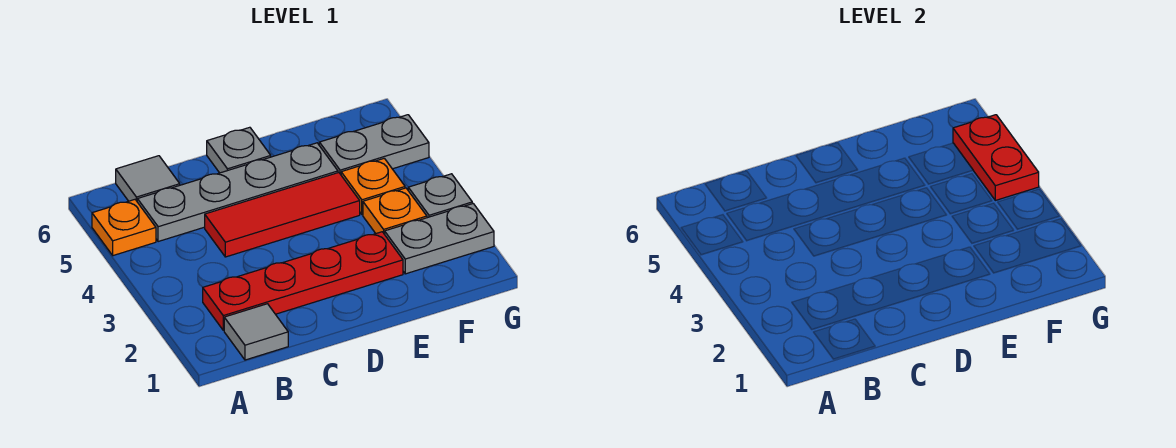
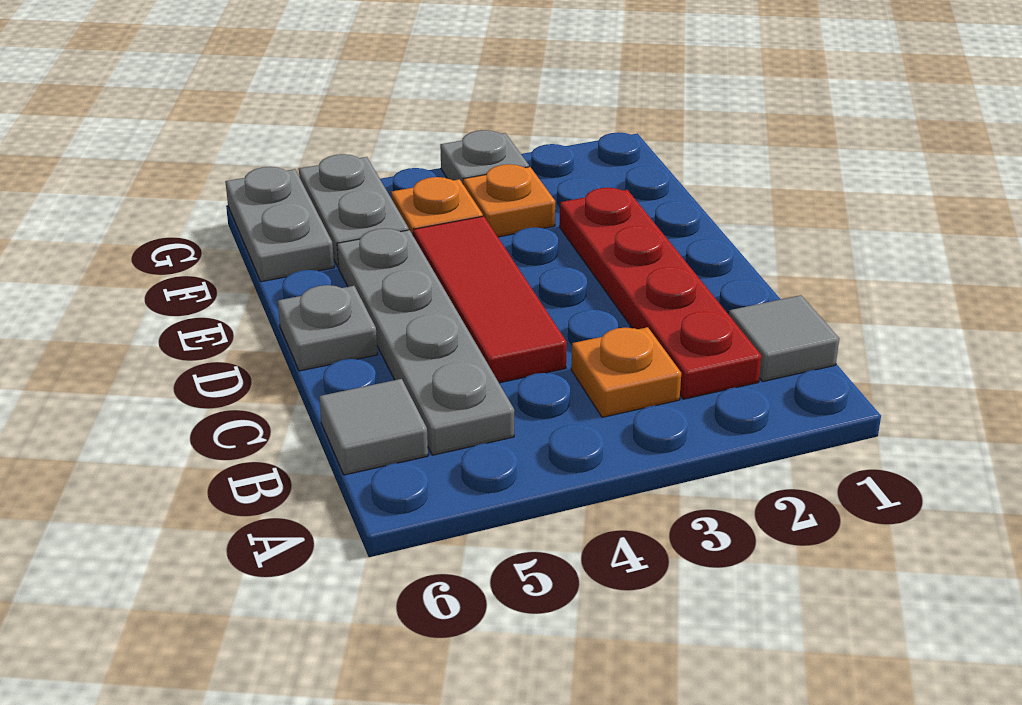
orange 1x1 plate [92,200,156,256] -> orange 1x1 plate moved to [571,327,681,417]
grey 1x2 plate [385,204,494,274] -> grey 1x2 plate moved to [225,167,334,282]
red 1x2 plate [953,115,1039,200] -> none

